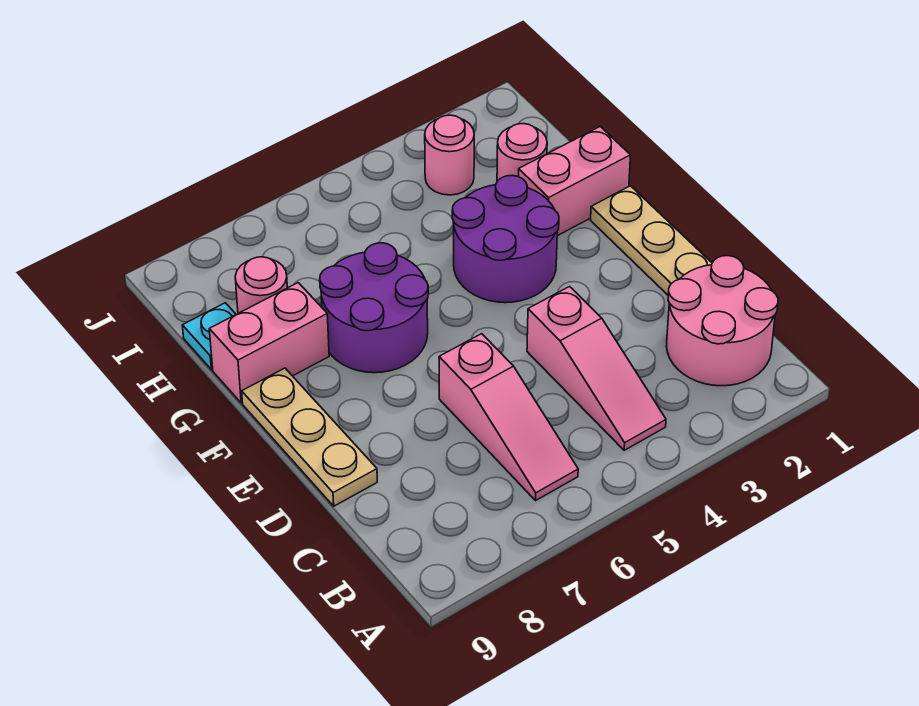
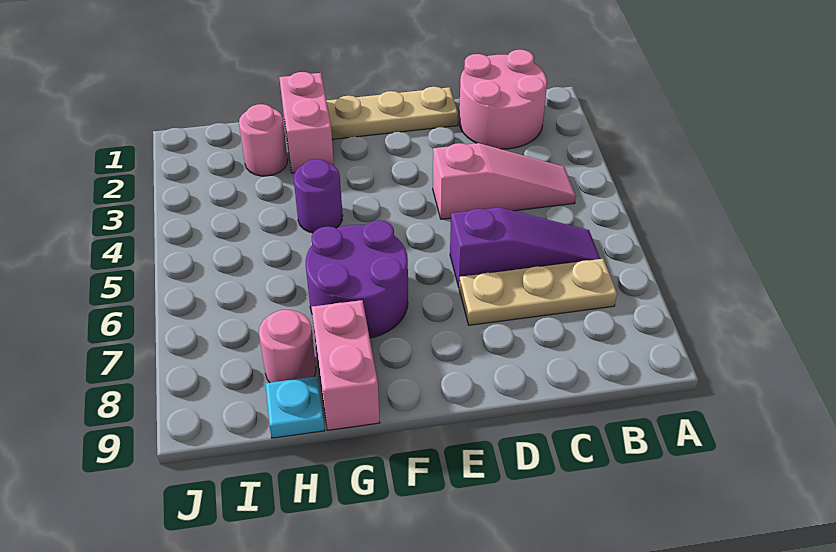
pink 1x3 slope [439,334,578,501] -> purple 1x3 slope [450,207,600,287]
tan 1x3 plate [242,368,377,506] -> tan 1x3 plate moved to [459,259,617,325]
purple 2x2 round brick [452,175,559,303] -> purple 1x1 round brick [294,159,343,233]
pink 1x1 round brick [425,115,474,195] -> none

